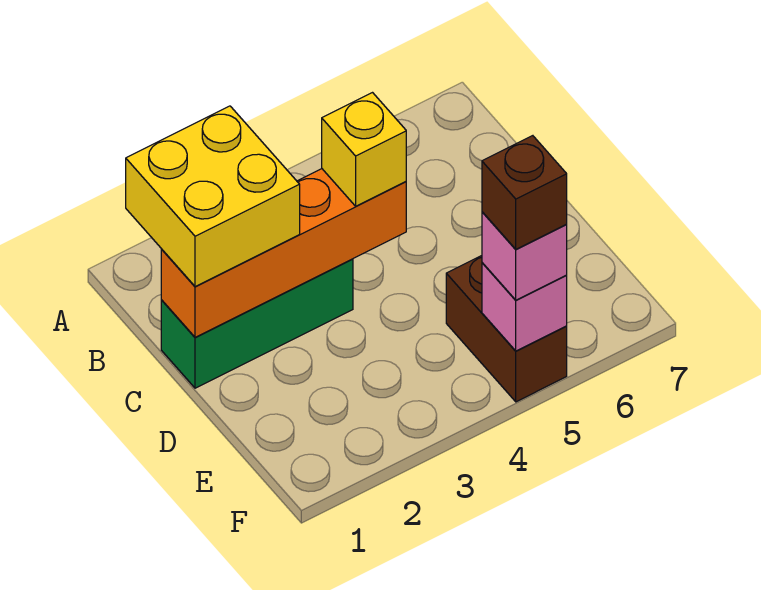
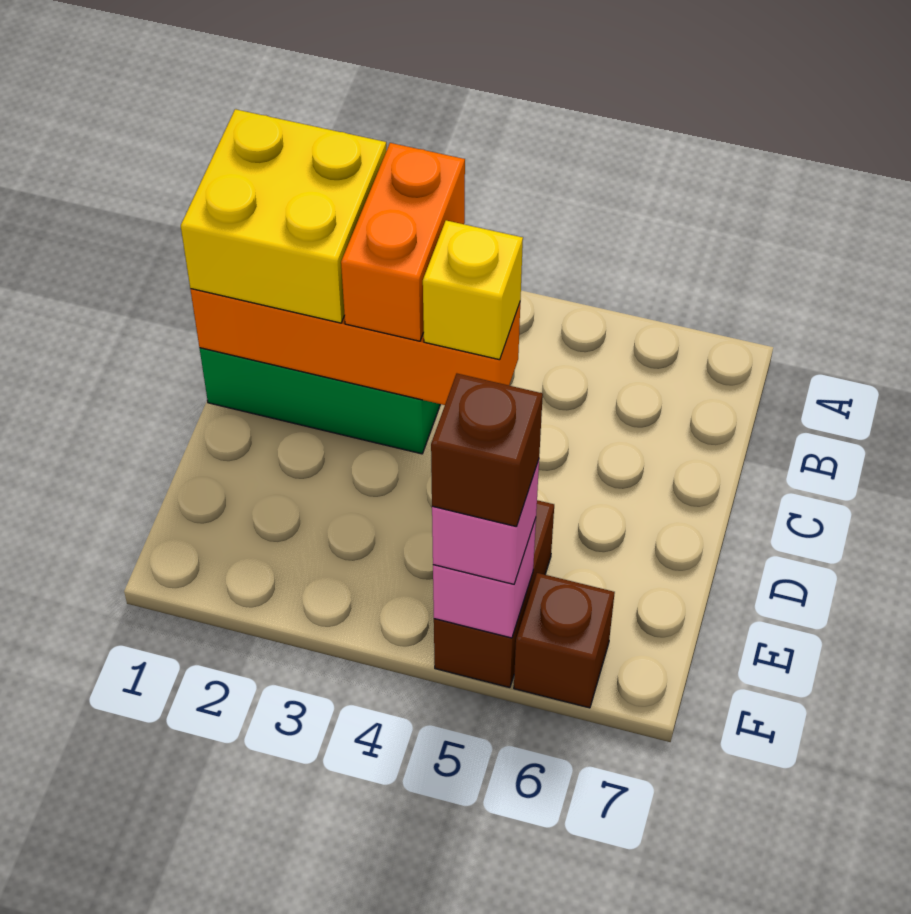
none -> orange 1x2 brick [341,143,465,341]
none -> brown 1x1 brick [514,573,615,708]

